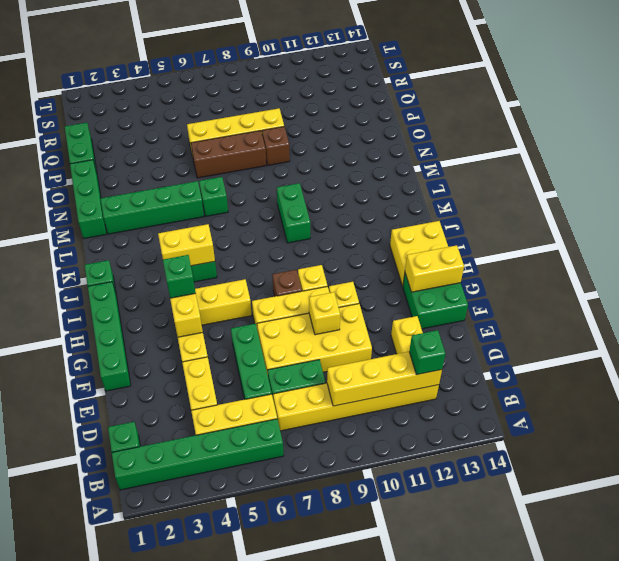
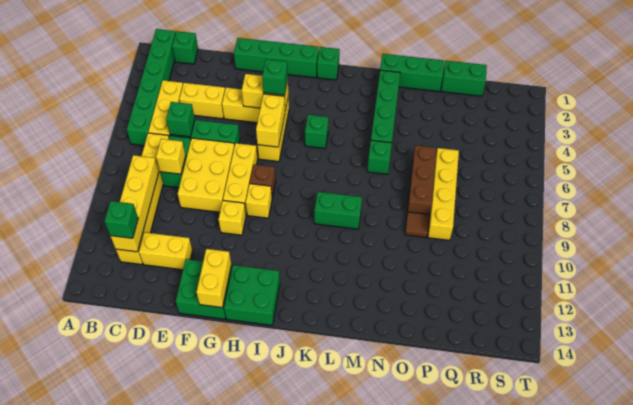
none -> green 1x1 brick [166,102,195,137]
yellow 2x4 brick [257,304,372,375] -> yellow 2x3 brick [178,138,235,212]
yellow 1x1 brick [309,292,340,335] -> yellow 1x1 brick moved to [156,139,186,174]
yellow 2x2 brick [390,221,448,286] -> green 2x2 brick [224,265,280,325]
yellow 1x2 brick [158,224,215,266] -> yellow 1x2 brick moved to [256,94,285,147]
brown 1x1 brick [262,126,290,165] -> brown 1x1 tile [405,212,429,238]

